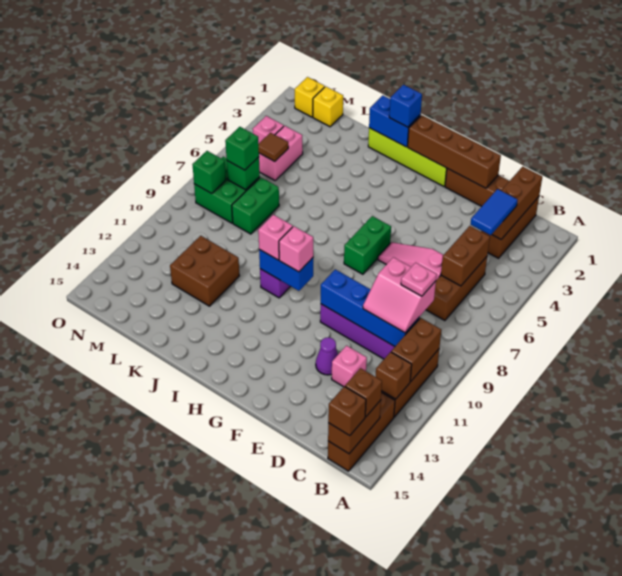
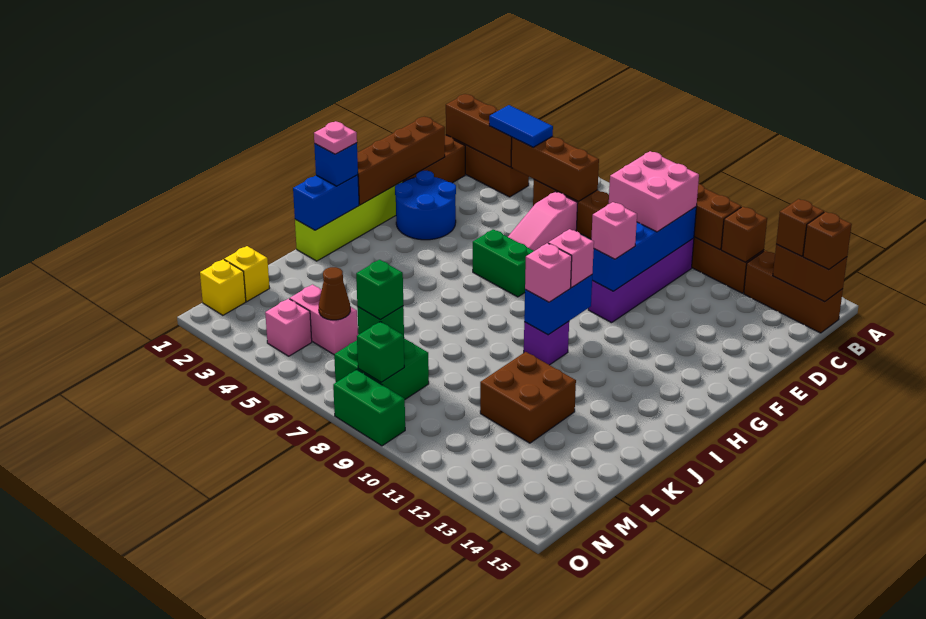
brown 1x2 brick [441,226,490,286] -> brown 1x3 brick [511,136,599,201]
pink 2x2 slope [363,257,436,333] -> pink 2x2 brick [609,151,699,232]
pink 1x1 plate [401,263,437,296] -> pink 1x1 plate moved to [314,121,357,154]
pink 1x1 brick [332,346,367,387] -> pink 1x1 brick moved to [591,202,637,259]
purple 1x1 cone [316,337,338,375] -> none
none -> blue 2x2 round brick [395,171,456,240]
green 1x2 brick [232,177,279,234] -> green 1x2 brick moved to [333,370,405,446]
brown 1x1 tile [259,133,288,162] -> brown 1x1 cone [319,267,350,320]

